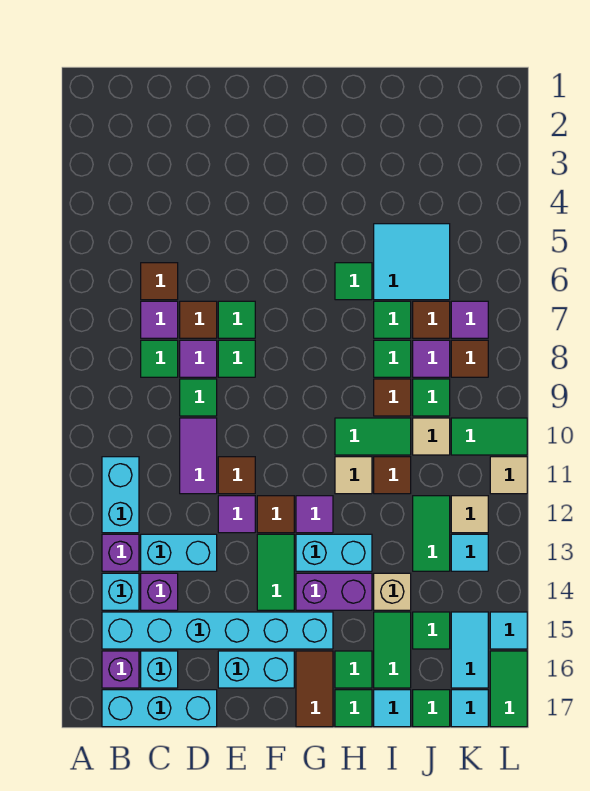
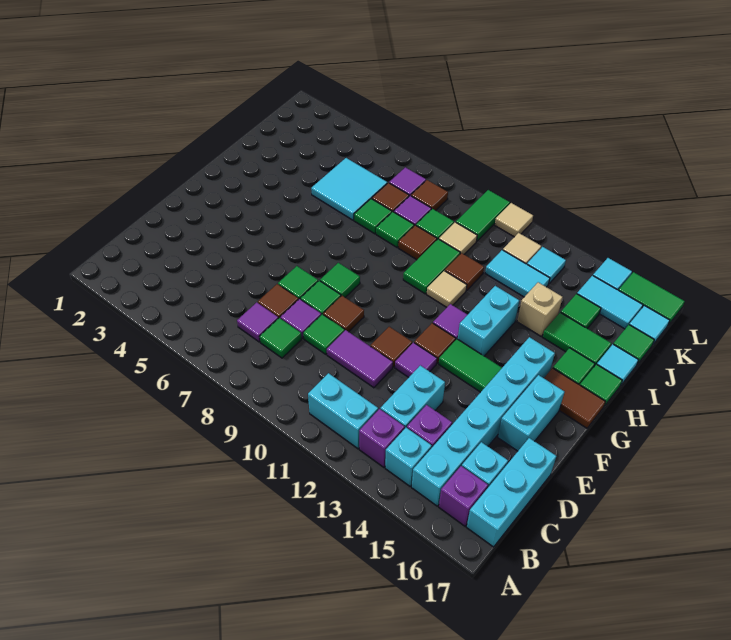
brown 1x1 tile [141,263,178,300] -> brown 1x1 tile moved to [323,296,364,332]
purple 1x2 brick [296,573,372,610] -> none
green 1x1 tile [335,263,372,300] -> green 1x1 tile moved to [320,263,360,297]
green 1x2 tile [413,496,450,571] -> cyan 1x2 tile [485,250,550,297]

